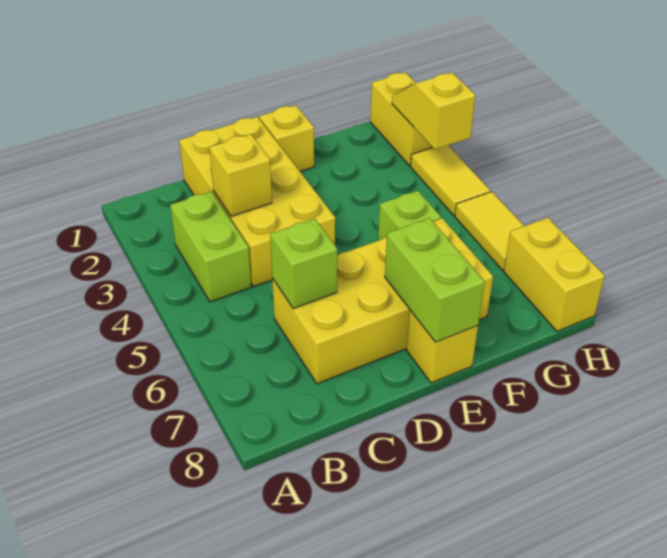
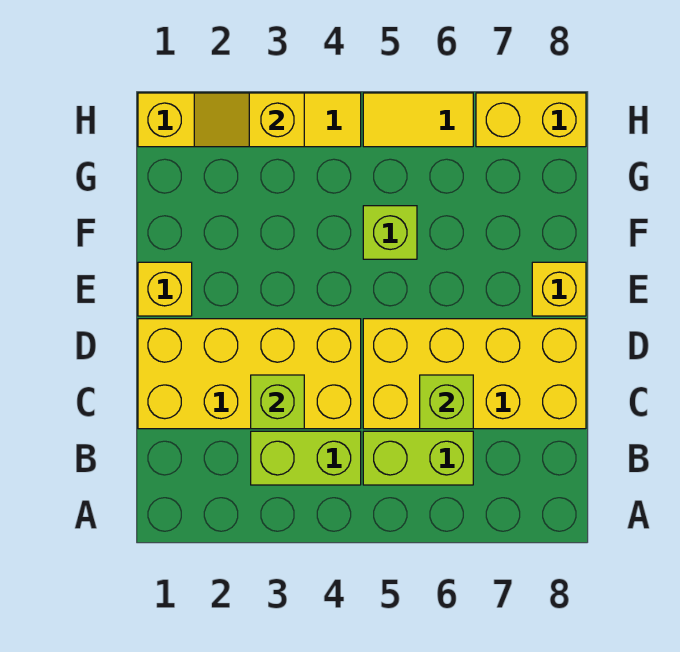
yellow 1x1 brick [209,134,272,216] -> lime 1x1 brick [251,375,304,429]
yellow 2x4 brick [272,218,493,384] -> yellow 2x4 brick turned to [363,319,586,429]
lime 1x2 brick [385,218,484,342] -> lime 1x2 brick moved to [363,431,473,485]

